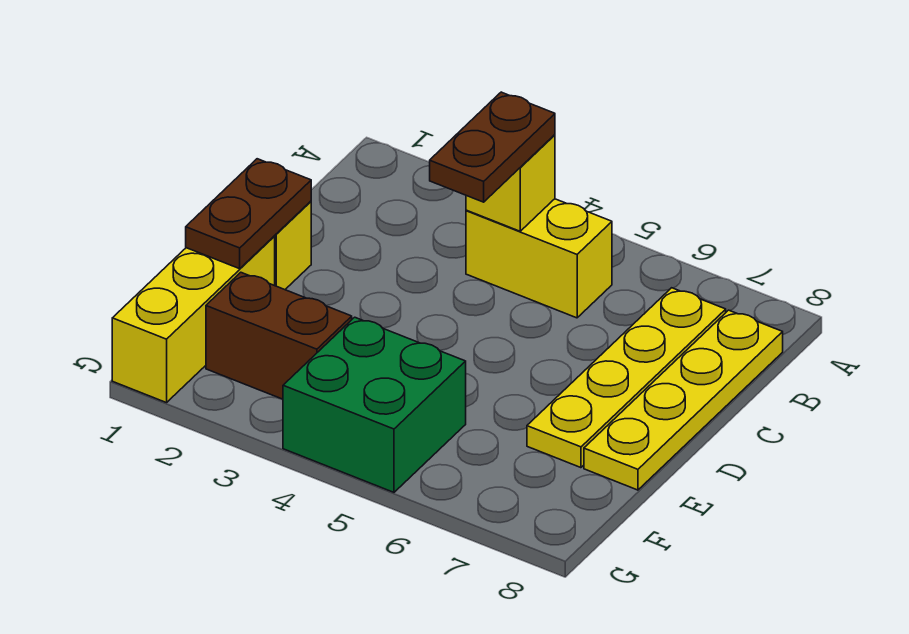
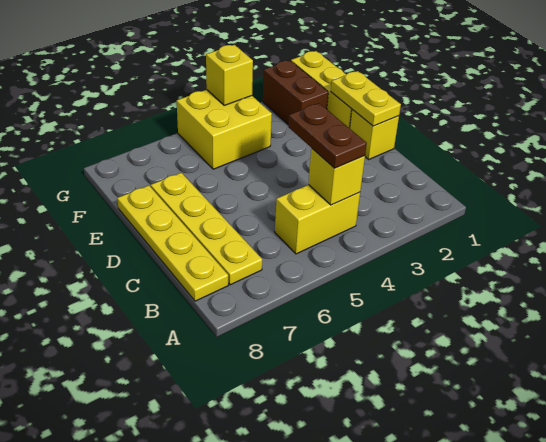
brown 1x2 plate [186,159,311,269] -> yellow 1x2 plate [331,71,401,126]
brown 1x2 brick [206,272,352,399] -> brown 1x2 brick turned to [263,60,328,124]
green 2x2 brick [283,317,466,492] -> yellow 2x2 brick [177,90,272,169]
none -> yellow 1x1 brick [206,45,253,105]

